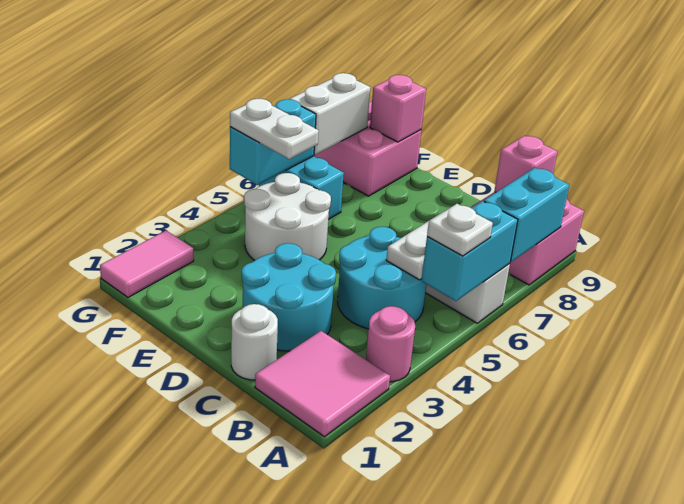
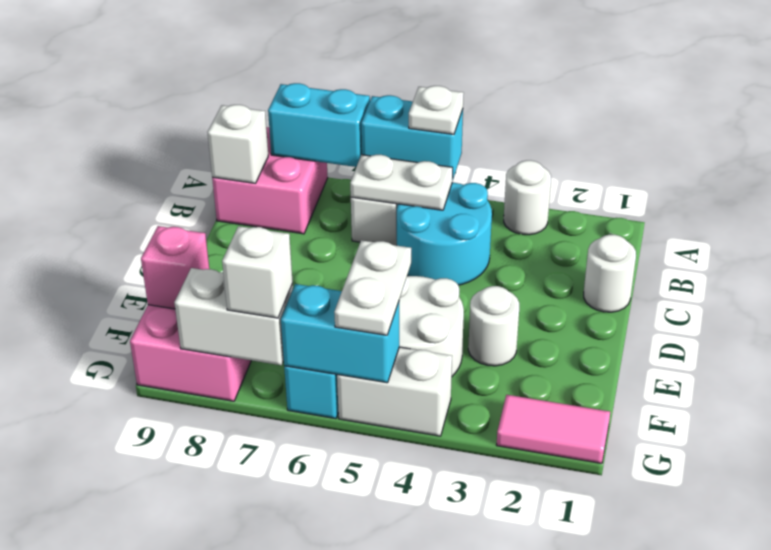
pink 2x2 tile [255,331,390,437] -> none
pink 1x1 round brick [366,306,415,382] -> white 1x1 round brick [504,160,551,235]
pink 1x1 brick [494,136,557,192] -> white 1x1 brick [207,105,268,183]
cyan 2x2 round brick [242,243,336,351] -> none
none -> white 1x1 round brick [468,286,519,366]
none -> white 1x2 brick [337,347,452,436]
none -> white 1x1 brick [222,226,293,318]

